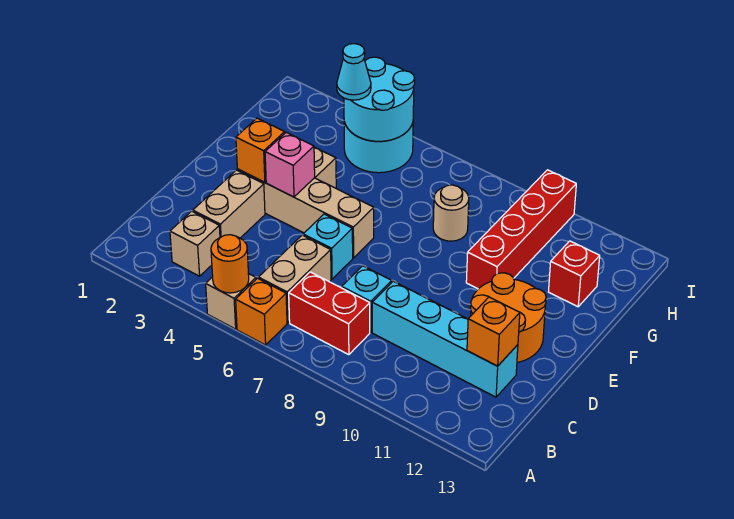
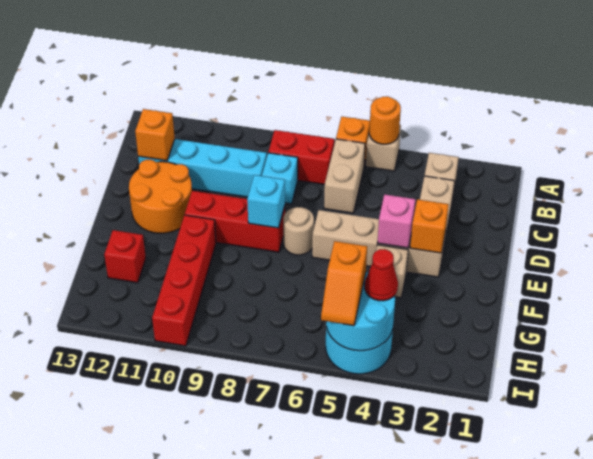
cyan 1x1 brick [303,214,353,279] -> cyan 1x1 brick moved to [247,175,285,228]
none -> red 1x3 brick [185,191,285,252]
tan 1x1 round brick [433,185,469,241] -> tan 1x1 round brick moved to [283,207,314,255]
cyan 1x1 cone [337,44,371,100] -> red 1x1 cone [365,249,398,301]
none -> orange 1x2 slope [321,241,367,326]

